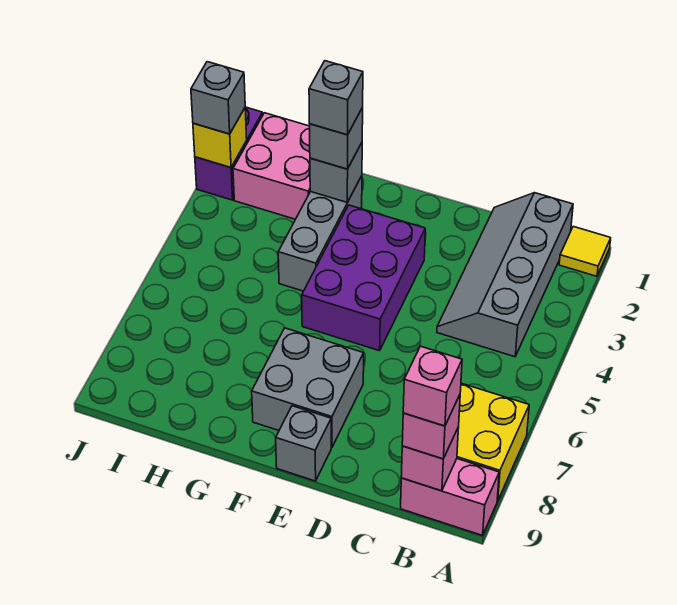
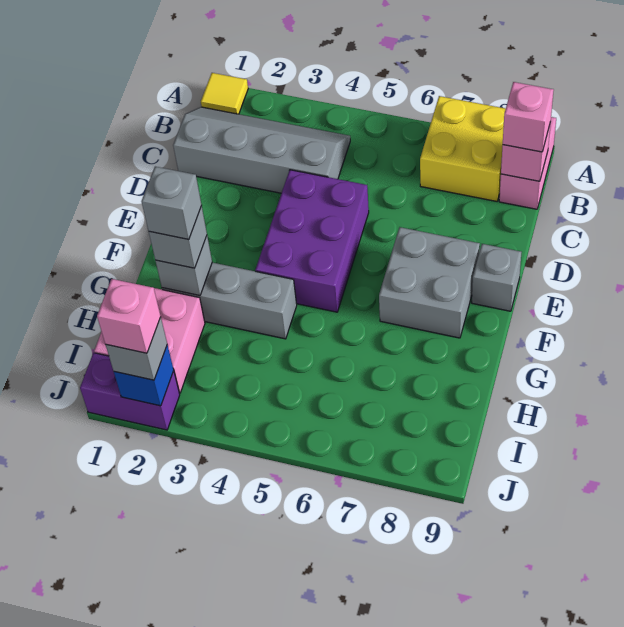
grey 2x4 slope [437,193,573,357] -> grey 2x4 slope turned to [173,107,350,193]
pink 1x1 brick [403,346,462,426] -> pink 1x1 brick moved to [97,279,161,353]
purple 2x3 brick [302,205,425,351] -> purple 2x3 brick turned to [255,170,369,312]
yellow 1x1 brick [193,108,247,168] -> blue 1x1 brick [114,345,174,406]

